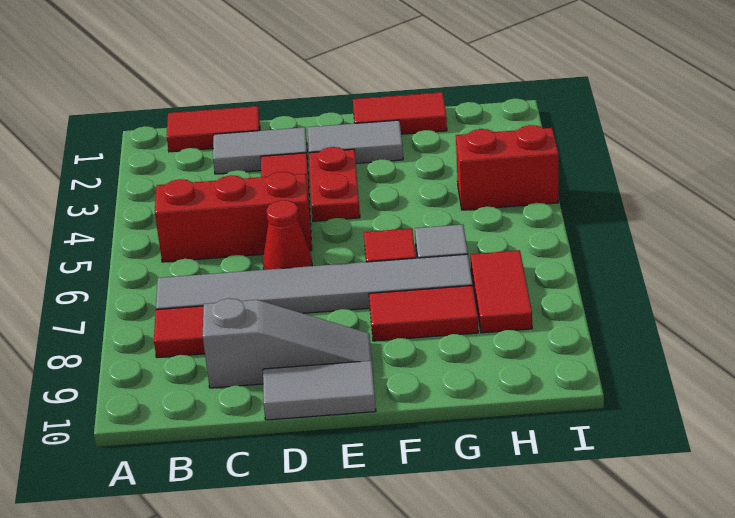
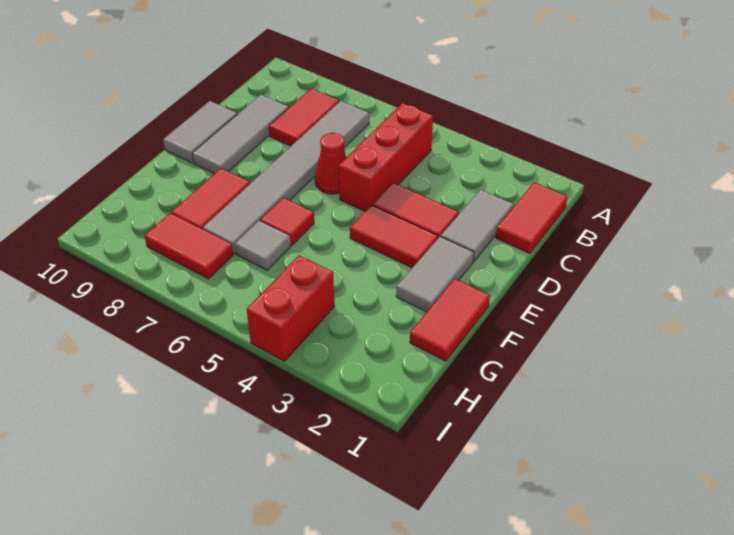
grey 1x3 slope [203,298,372,388] -> grey 1x3 tile [192,95,288,174]
red 1x2 plate [309,147,360,221] -> red 1x2 tile [350,205,438,268]

